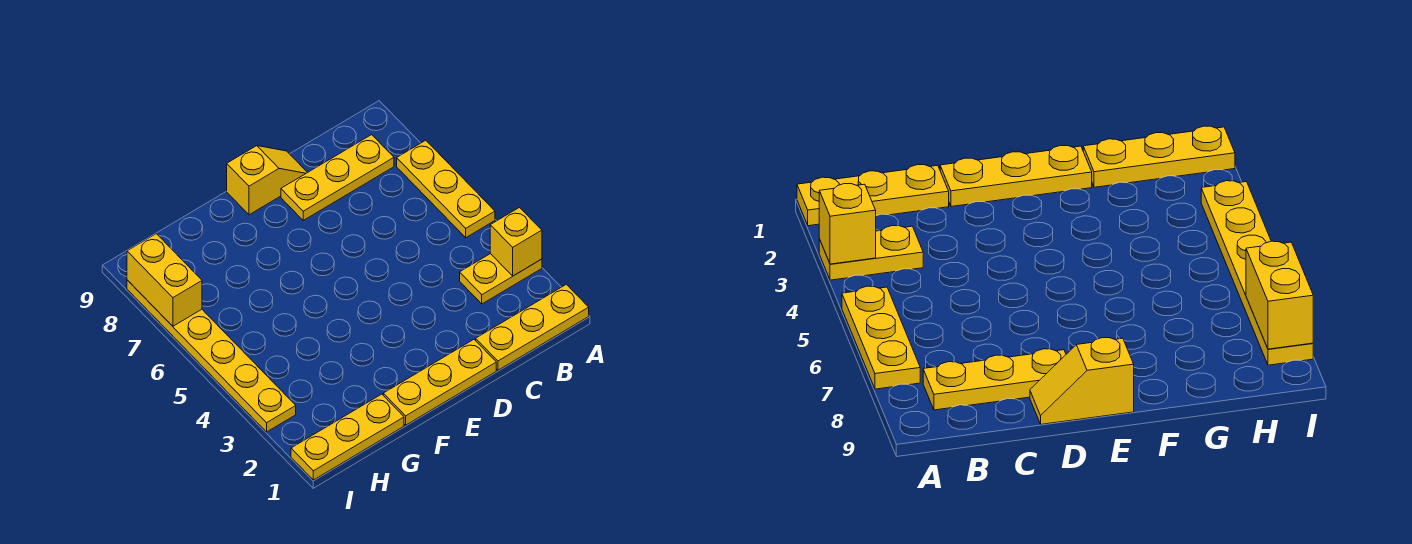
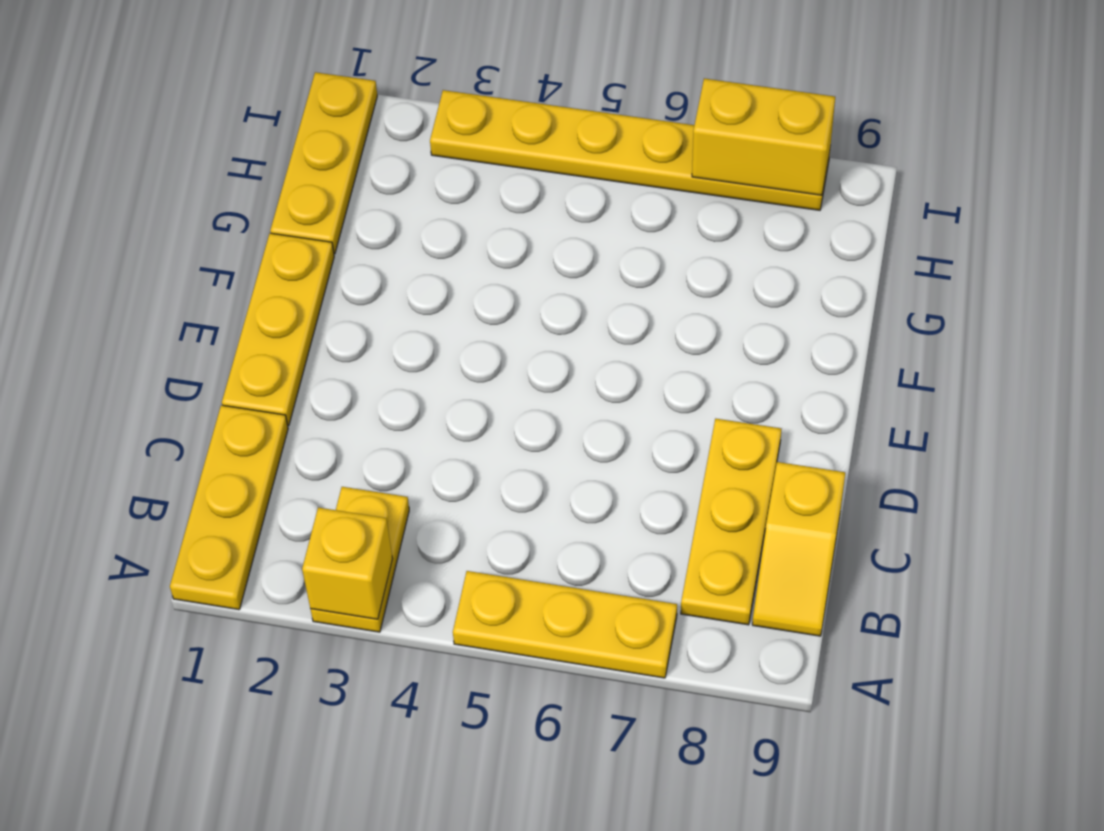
yellow 1x2 slope [227,146,308,215] -> yellow 1x2 slope moved to [752,462,845,636]

